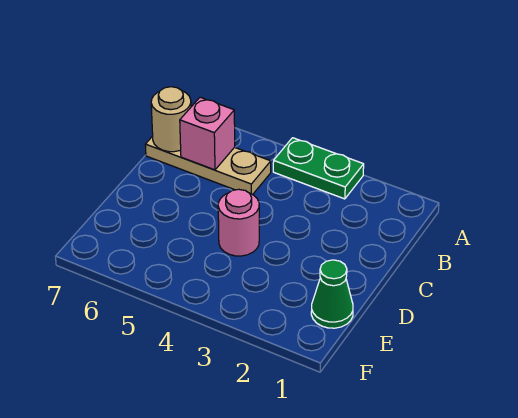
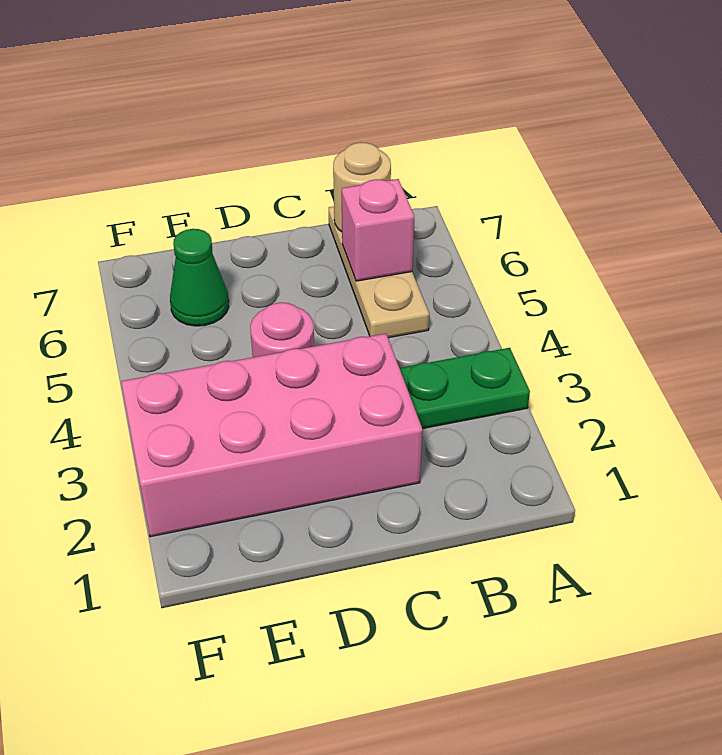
green 1x2 plate [273,138,364,199] -> green 1x2 plate turned to [400,348,530,429]
none -> pink 2x4 brick [121,334,423,537]
green 1x1 cone [311,260,353,328] -> green 1x1 cone moved to [170,229,229,326]

